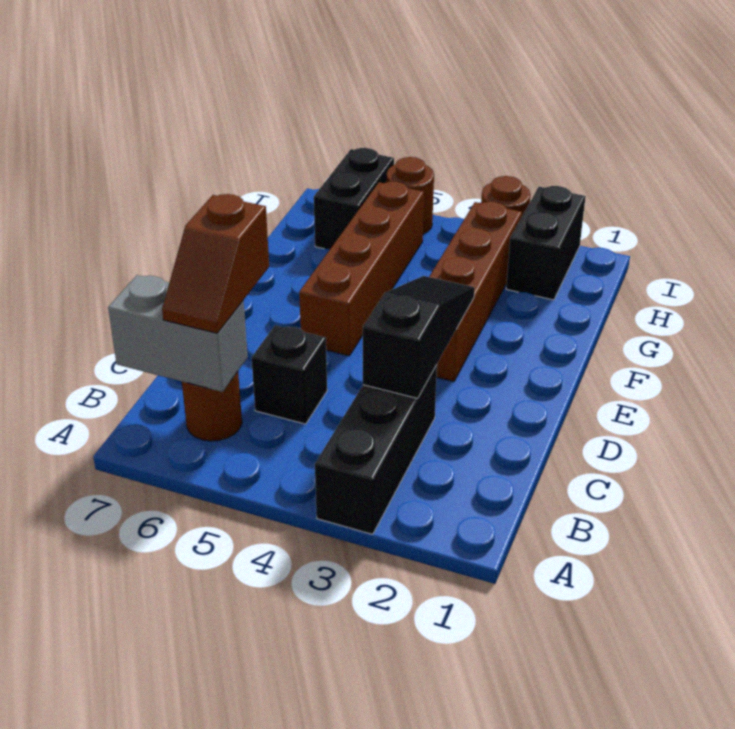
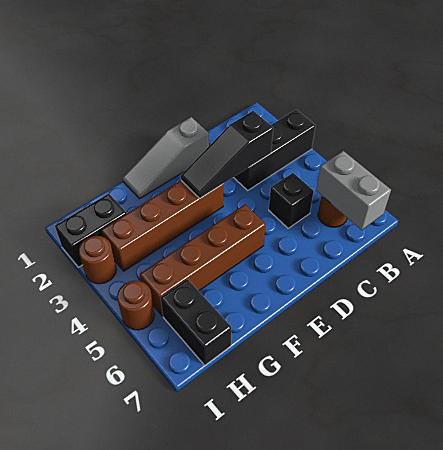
brown 1x2 slope [162,194,269,333] -> none
none -> grey 1x3 slope [122,117,209,199]
black 1x2 brick [314,148,394,249] -> black 1x2 brick turned to [161,279,231,365]

